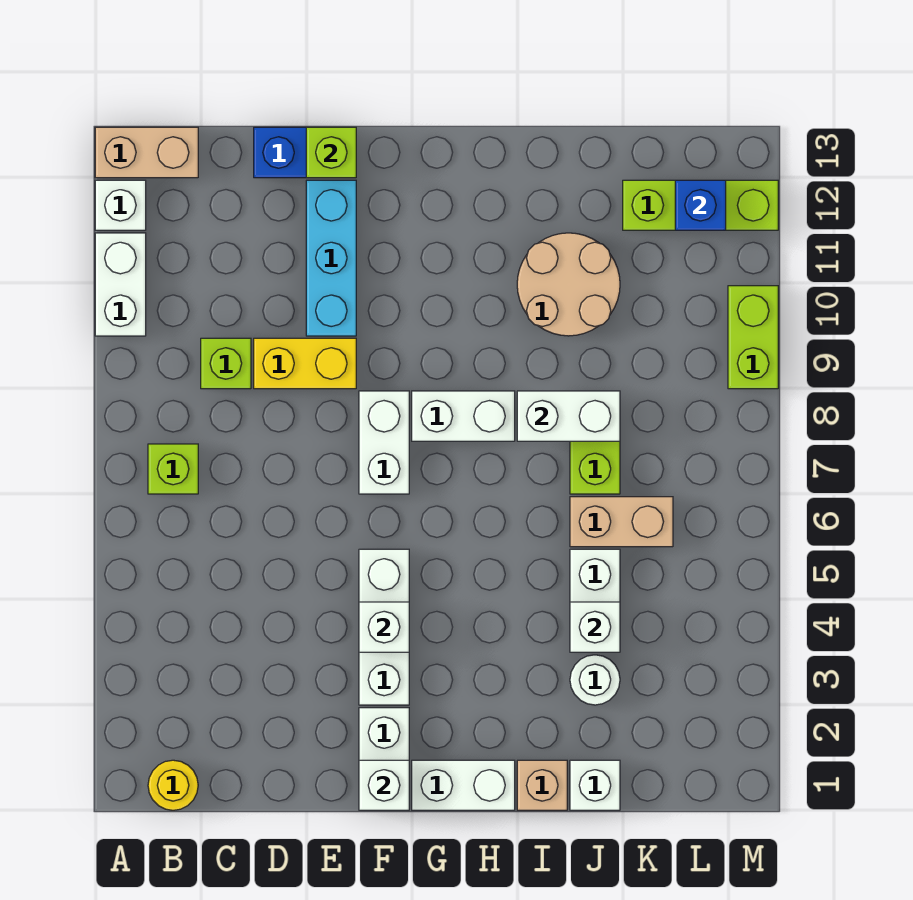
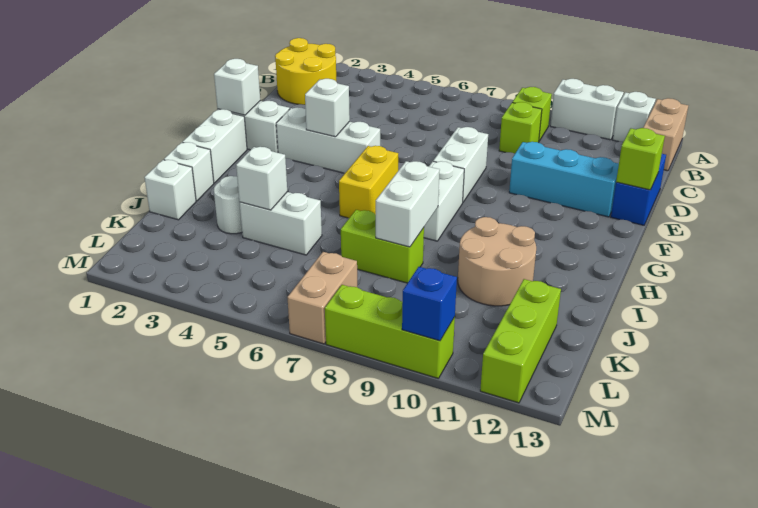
yellow 1x1 round brick [148,760,198,810] -> yellow 2x2 round brick [275,38,336,105]
lime 1x1 brick [148,444,198,494] -> lime 1x1 brick moved to [512,87,552,141]
yellow 1x2 brick [254,338,356,389] -> yellow 1x2 brick moved to [339,146,398,218]
white 1x2 brick [359,391,409,494] -> white 1x2 brick turned to [433,127,488,202]
tan 1x1 brick [517,760,567,810] -> white 1x1 brick [164,142,214,201]
tan 1x2 brick [570,497,673,547] -> tan 1x2 brick moved to [287,252,357,344]
blue 1x1 brick [675,180,726,230] -> blue 1x1 brick moved to [402,267,457,341]
lime 1x2 brick [728,286,778,389] -> lime 1x3 brick [325,285,455,378]

